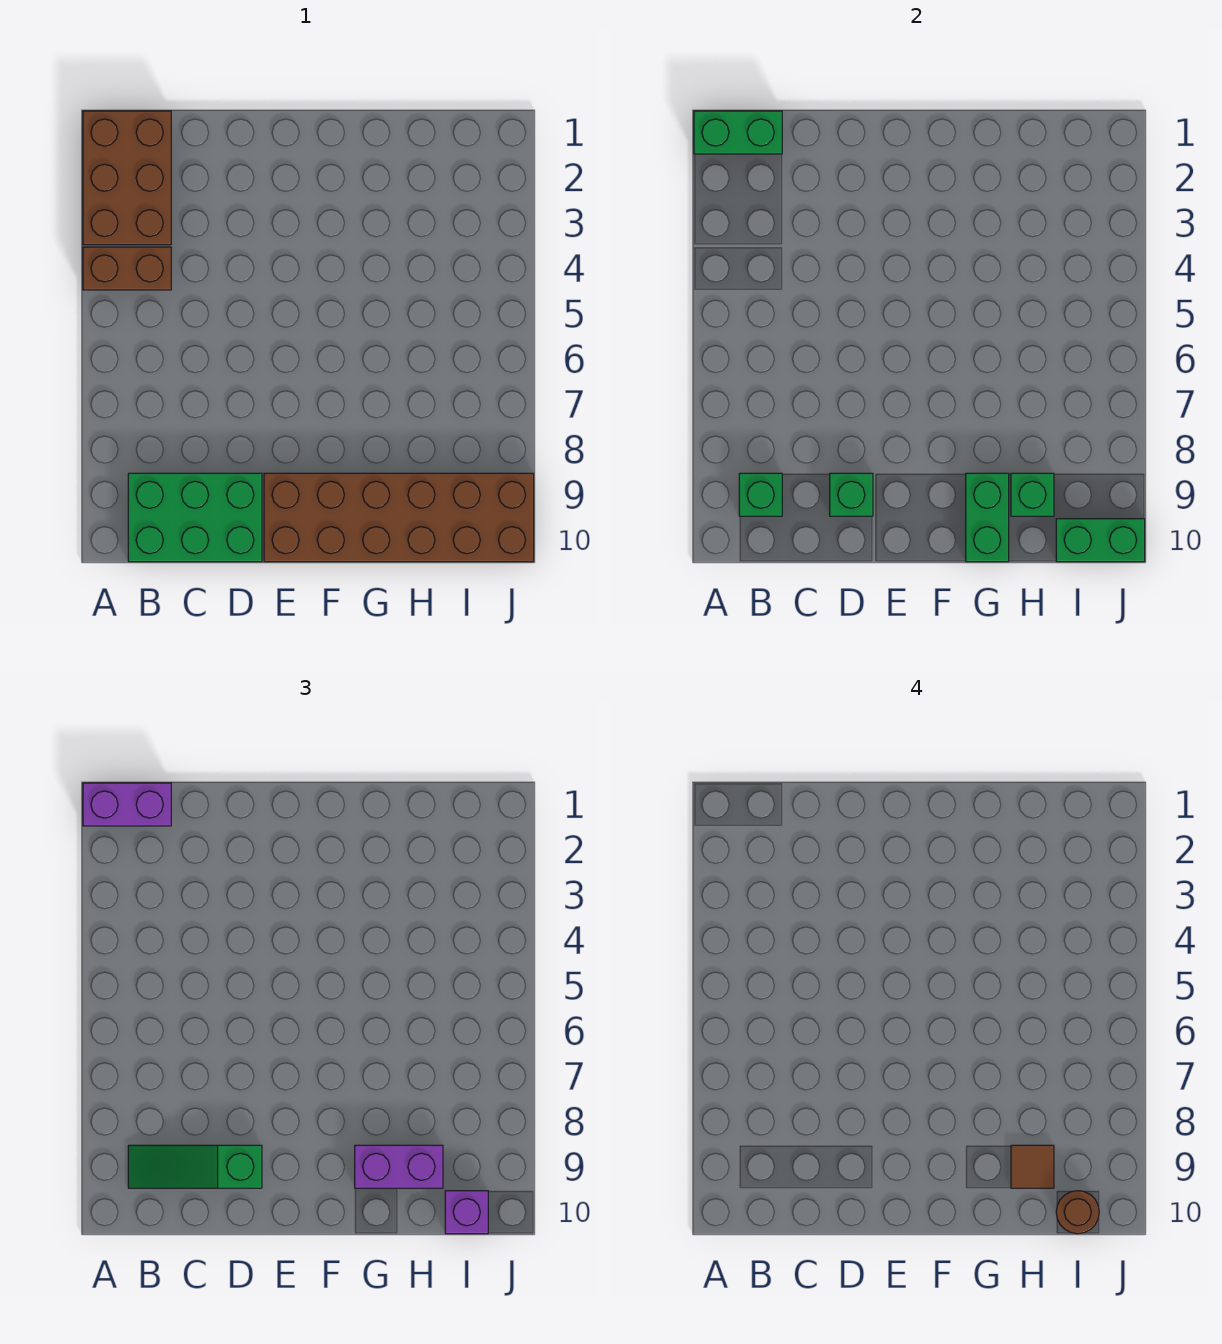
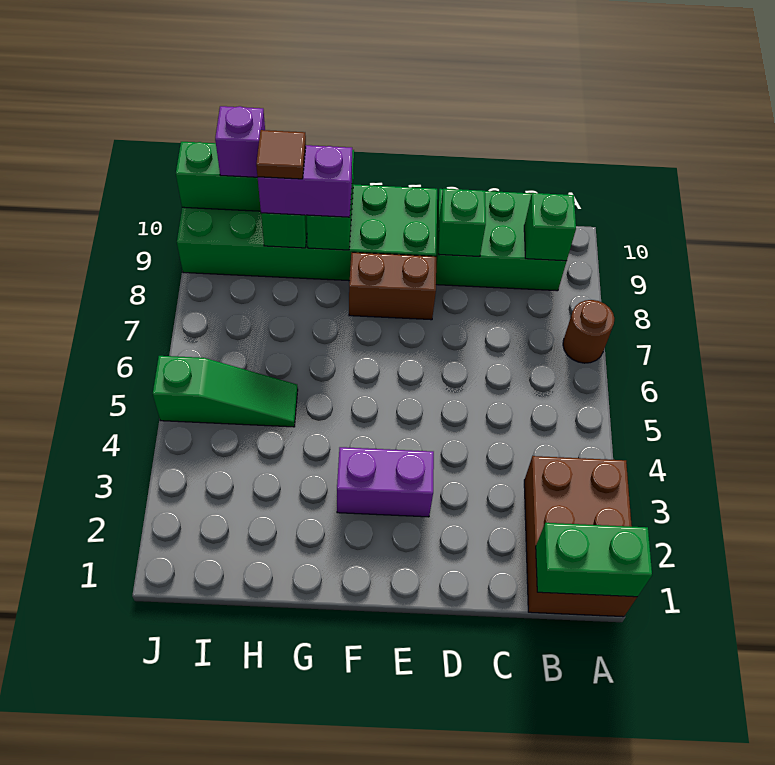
purple 1x2 brick [83,783,171,826] -> purple 1x2 brick moved to [337,447,434,517]
brown 1x2 brick [83,247,171,290] -> brown 1x2 brick moved to [349,252,436,320]
green 1x3 slope [128,1145,262,1188] -> green 1x3 slope moved to [153,356,298,427]
brown 2x6 brick [264,473,534,562] -> green 2x6 brick [177,184,437,281]
brown 1x1 round brick [1056,1191,1099,1234] -> brown 1x1 round brick moved to [563,300,614,363]

